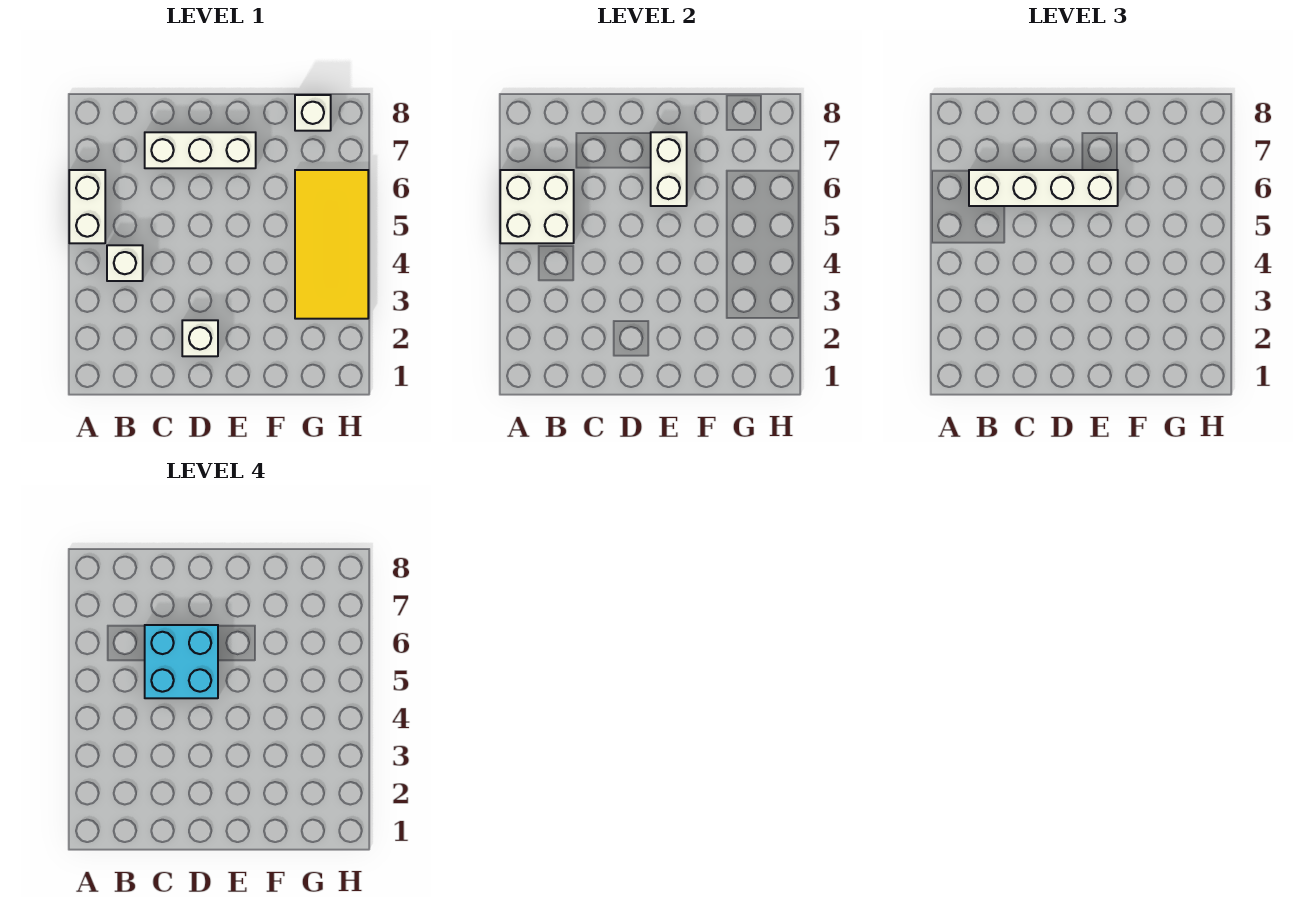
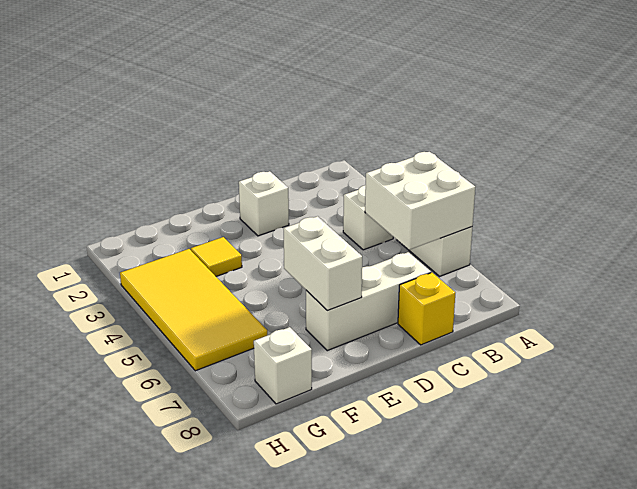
white 1x4 brick [969,170,1118,206] -> none
cyan 2x2 brick [145,625,218,698] -> none
none -> yellow 1x1 brick [398,273,455,345]
none -> yellow 1x1 tile [191,237,242,276]

